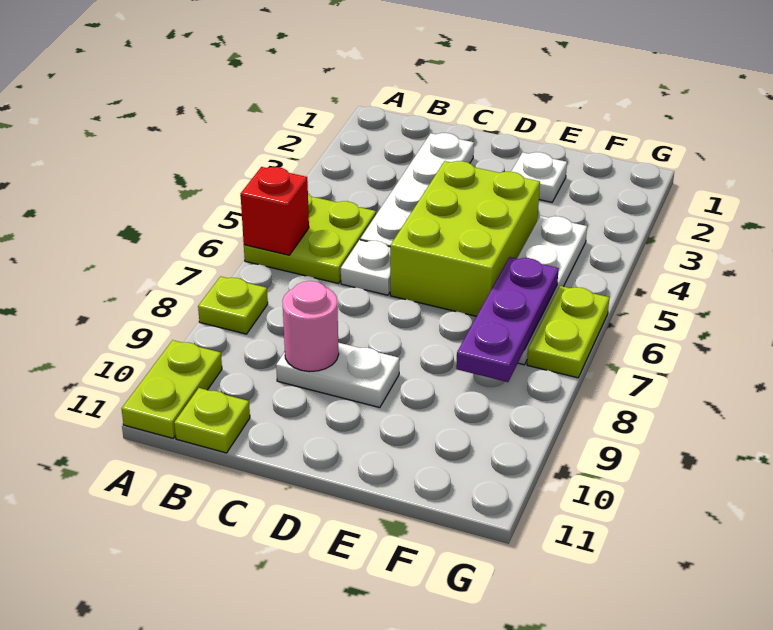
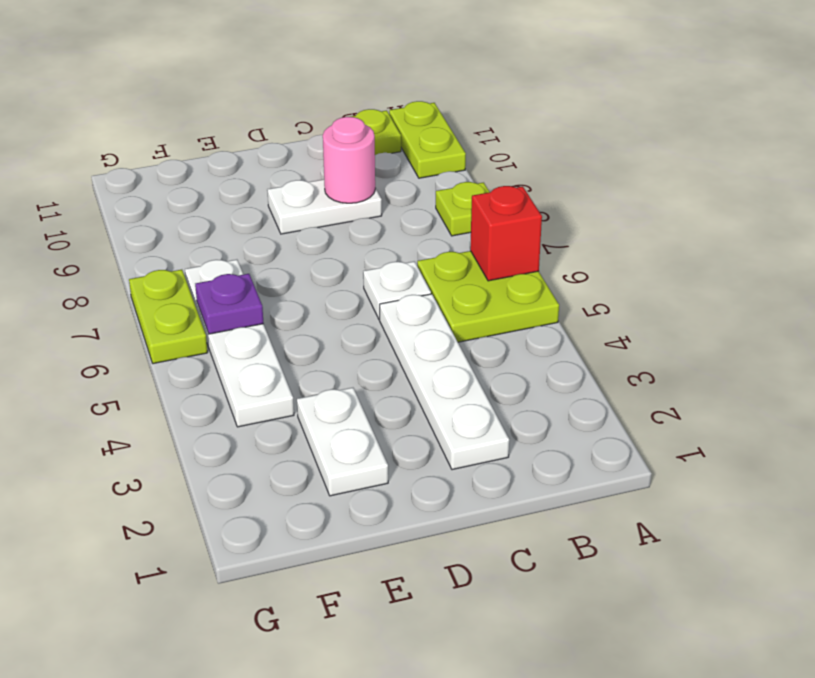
lime 2x3 brick [390,161,540,316] -> none
white 1x1 plate [511,152,567,202] -> white 1x2 plate [297,388,388,496]
purple 1x3 plate [456,257,559,382] -> purple 1x1 plate [195,274,264,334]

